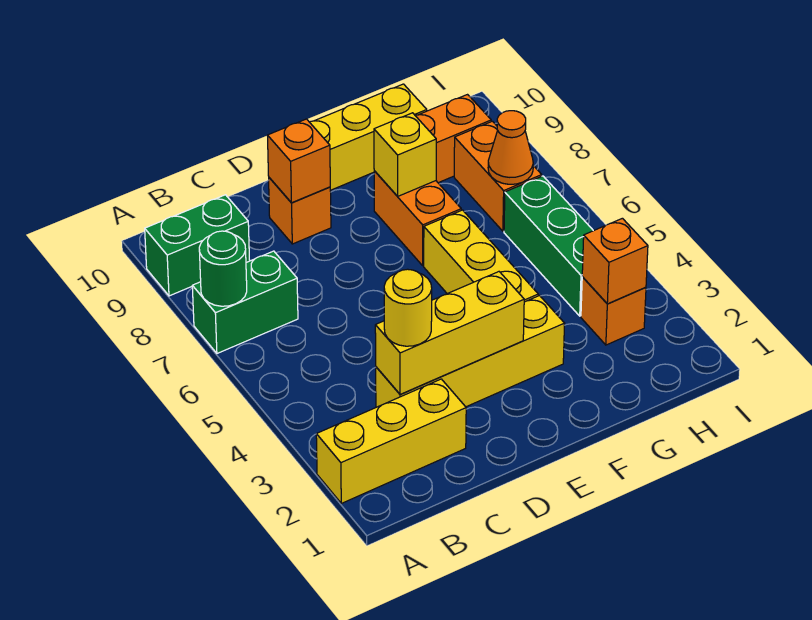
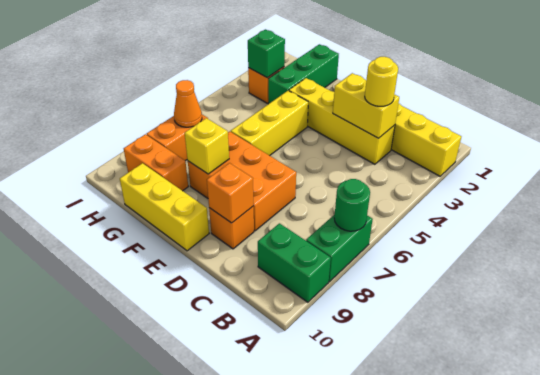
green 1x2 brick [192,251,298,353] -> green 1x2 brick turned to [306,215,373,282]
yellow 1x3 brick [375,272,524,394] -> yellow 1x2 brick [333,73,399,138]
orange 1x2 brick [374,171,461,265] -> orange 2x3 brick [188,131,296,231]
orange 1x1 brick [582,218,648,304] -> green 1x1 brick [248,29,285,78]
green 1x3 brick [504,176,593,316] -> green 1x3 brick moved to [268,44,339,104]

